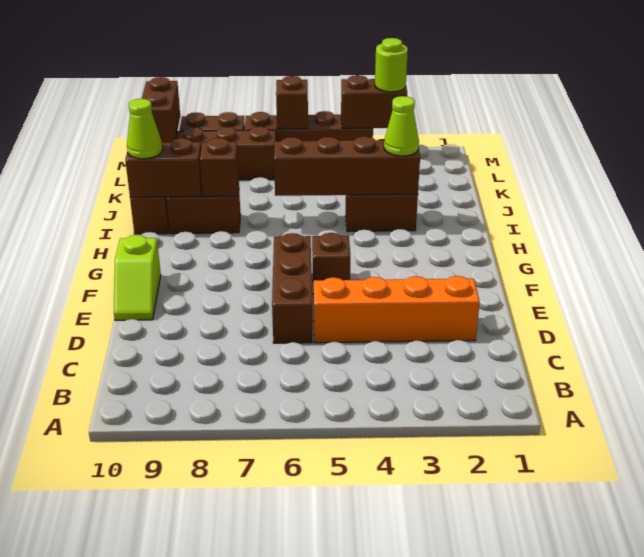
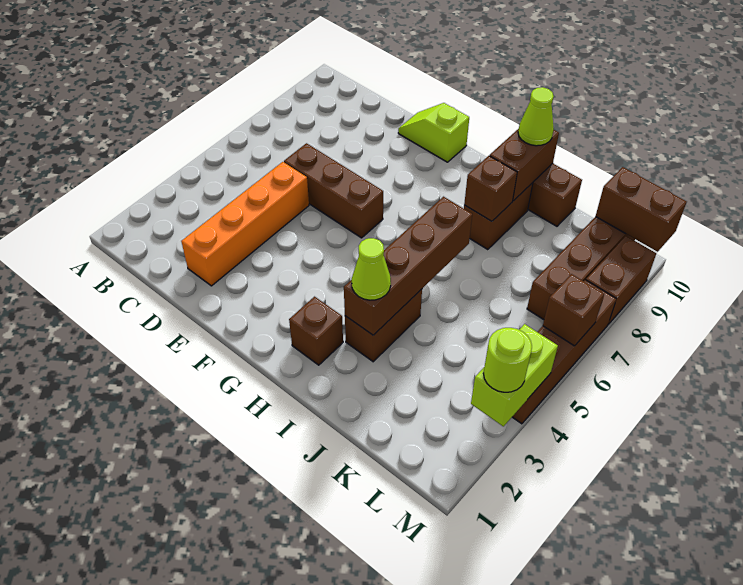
brown 1x1 brick [312,233,350,294] -> brown 1x1 brick moved to [289,297,343,365]
brown 1x2 brick [341,75,407,128] -> lime 1x2 brick [471,324,558,426]

